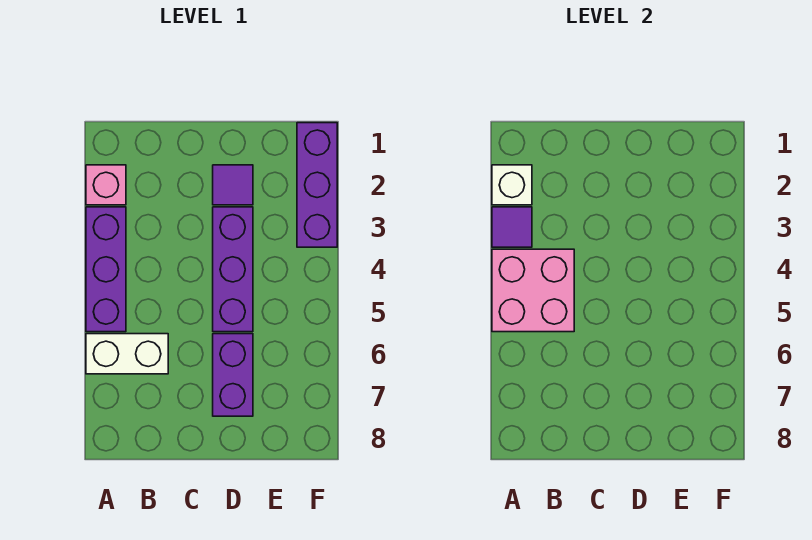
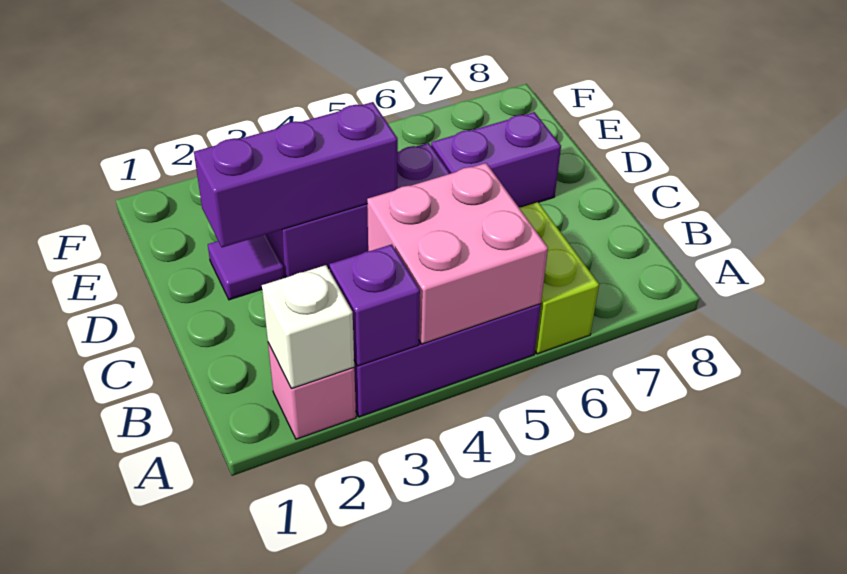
purple 1x1 tile [492,207,532,247] -> purple 1x1 brick [329,244,420,366]
white 1x2 brick [86,334,168,374] -> lime 1x2 brick [520,202,599,354]
purple 1x3 brick [297,123,337,247] -> purple 1x3 brick moved to [194,102,398,247]

